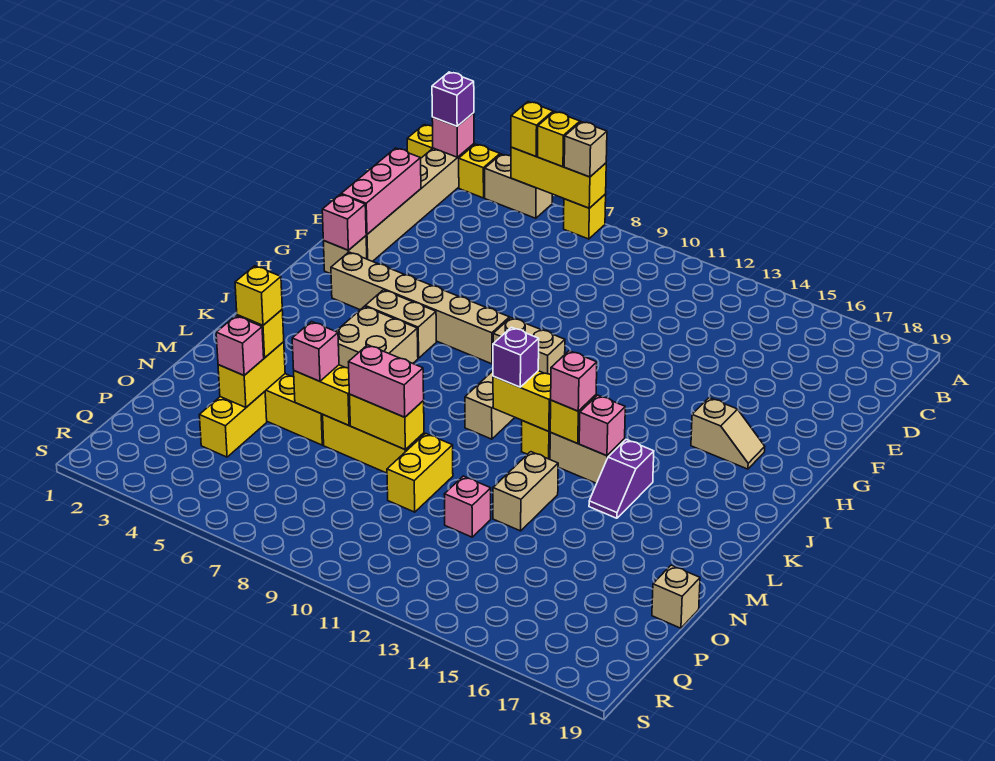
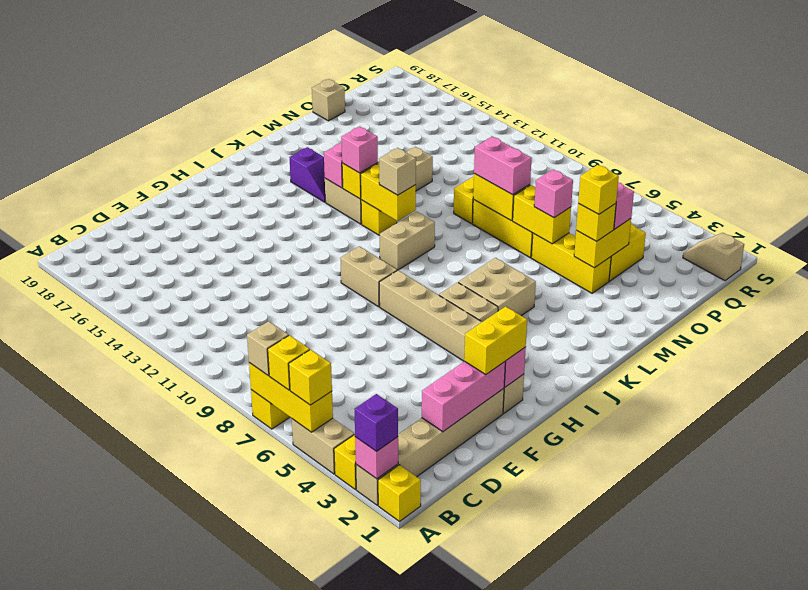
none -> yellow 1x2 brick [464,306,527,374]
tan 1x2 slope [691,398,765,469] -> tan 1x2 slope moved to [683,233,744,281]
purple 1x1 brick [493,327,539,387] -> tan 1x1 brick [379,148,416,195]
purple 1x2 slope [589,440,654,518] -> purple 1x2 slope turned to [289,147,326,202]
pink 1x1 brick [444,476,491,537] -> none

